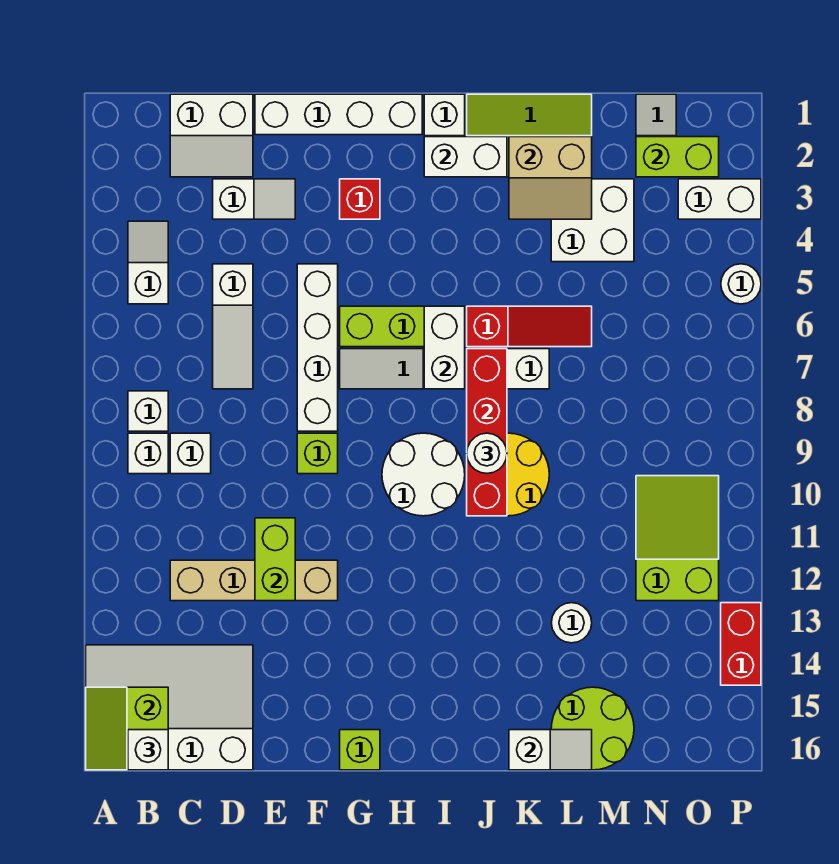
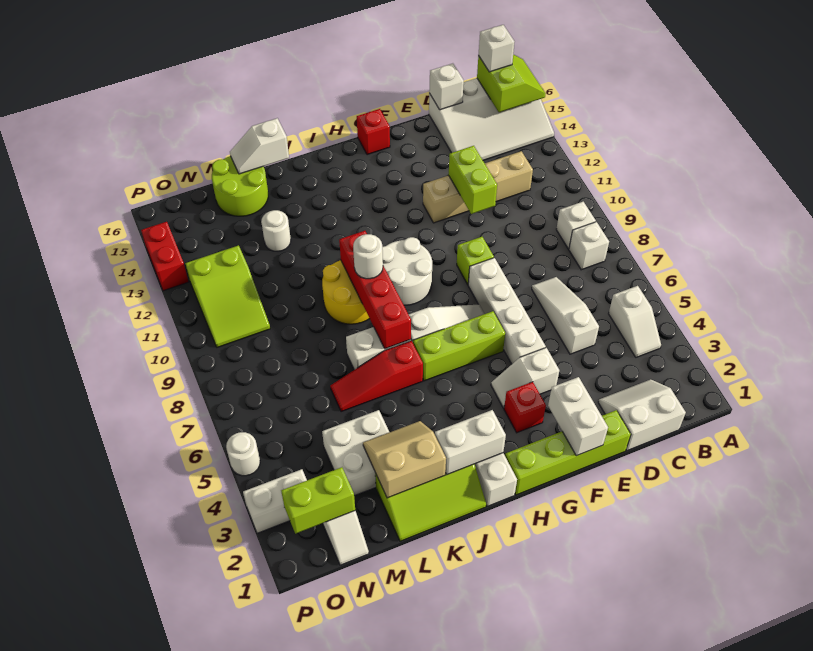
white 1x1 brick [170,433,211,474] -> white 1x1 brick moved to [429,63,464,110]
white 1x2 slope [213,179,295,219] -> white 1x2 slope moved to [491,348,559,408]
white 1x4 brick [255,94,422,135] -> lime 1x4 brick [505,410,631,495]
lime 1x1 brick [340,730,380,770] -> red 1x1 brick [357,109,390,155]
white 1x2 brick [424,306,465,389] -> white 1x2 brick moved to [548,377,608,456]

